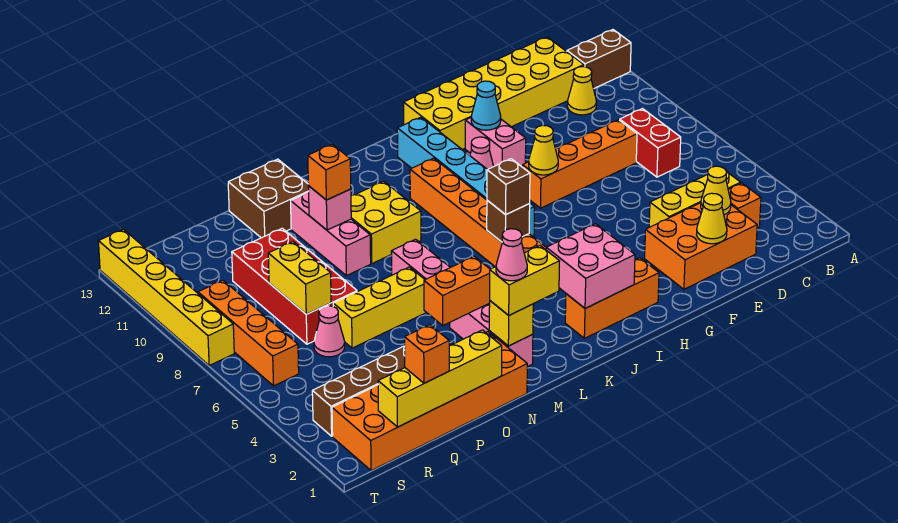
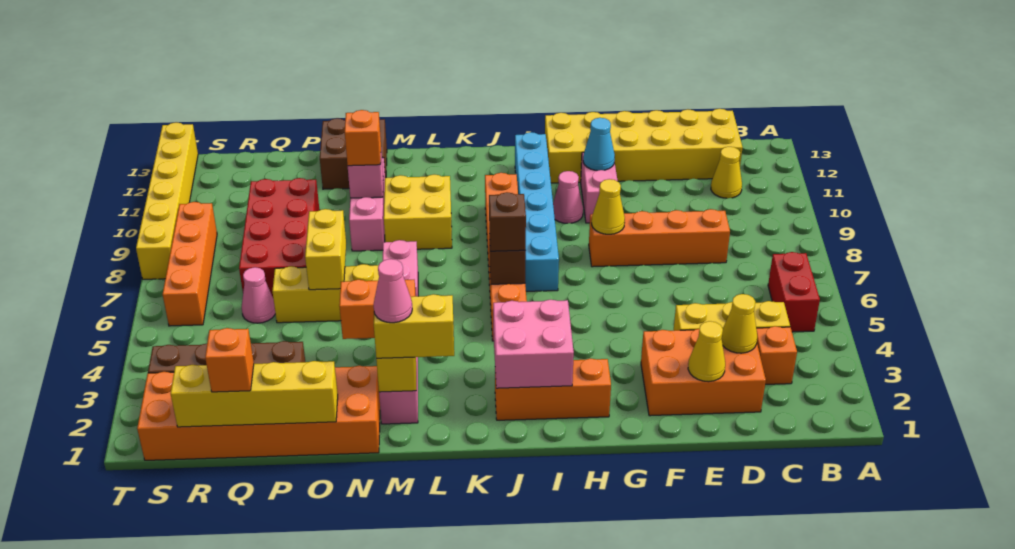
brown 1x2 brick [567,30,631,89] -> none
red 1x2 brick [620,109,681,177] -> red 1x2 brick moved to [768,252,820,332]
yellow 1x2 brick [268,242,331,314] -> yellow 1x2 brick moved to [305,209,346,290]

